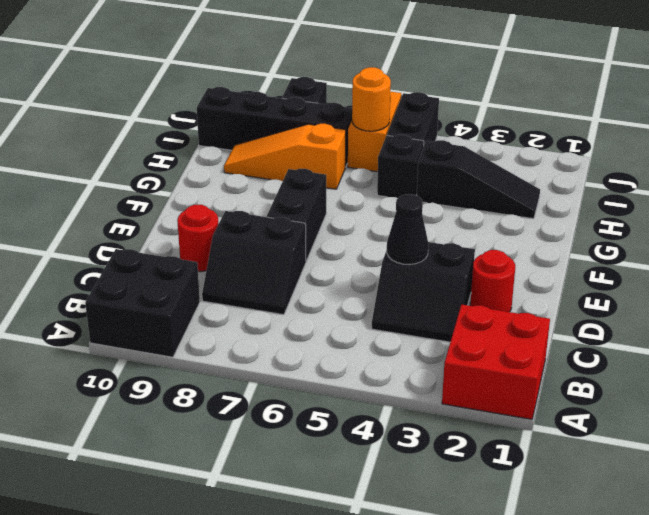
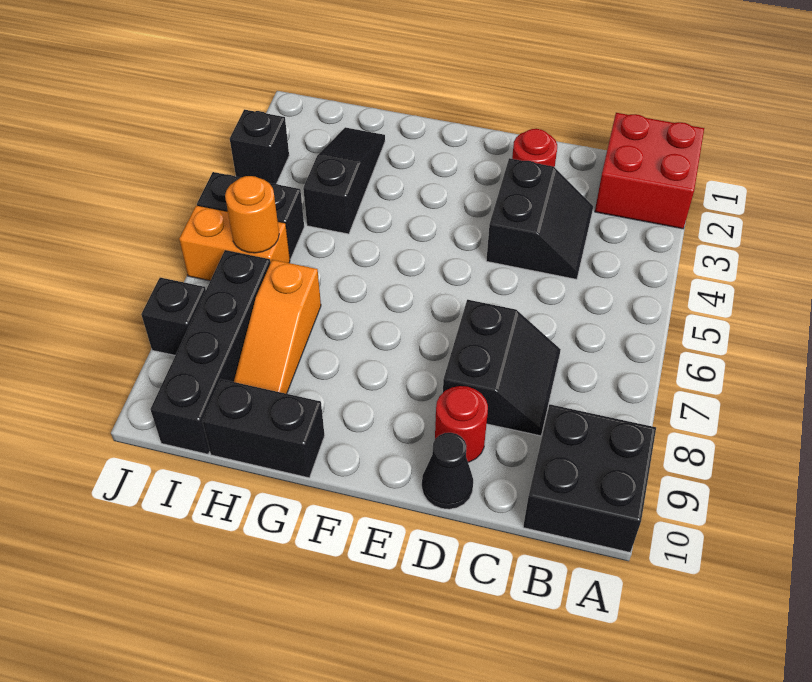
black 1x1 cone [387,194,429,265] -> black 1x1 cone moved to [422,433,473,509]
black 1x2 brick [267,169,326,261] -> black 1x2 brick moved to [202,379,325,478]
black 1x1 brick [377,135,424,198] -> black 1x1 brick moved to [230,109,289,184]

